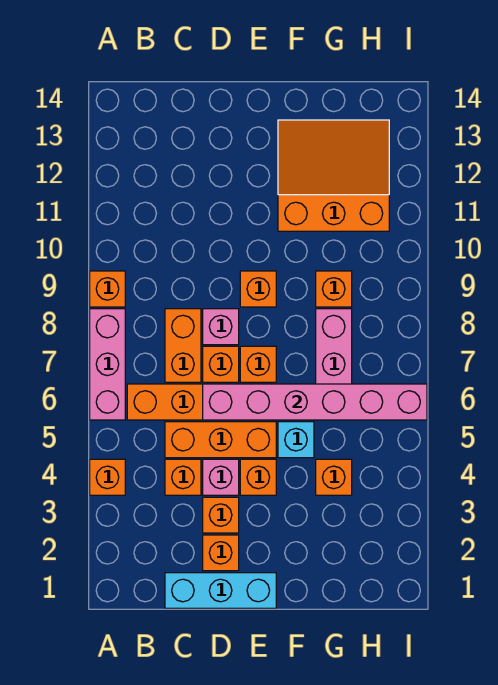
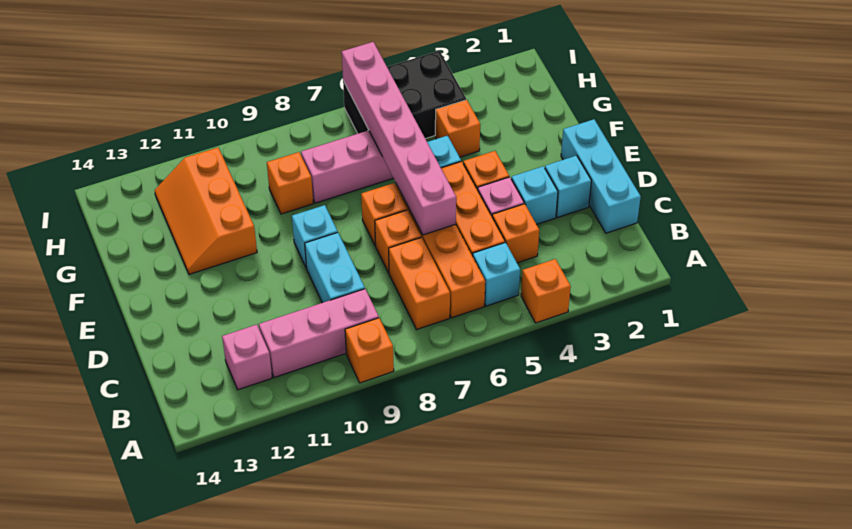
pink 1x3 brick [90,309,125,420] -> pink 1x3 brick moved to [259,289,379,378]
none -> cyan 1x1 brick [473,243,520,306]
orange 1x2 brick [165,309,201,382] -> orange 1x2 brick turned to [389,237,450,330]
none -> cyan 1x2 brick [305,233,365,303]
orange 1x1 brick [203,535,239,571] -> cyan 1x1 brick [545,155,591,218]
orange 1x1 brick [203,497,239,533] -> cyan 1x1 brick [511,166,558,224]
pink 1x1 brick [203,309,239,345] -> pink 1x1 brick moved to [222,325,272,390]
orange 1x1 brick [240,271,276,307] -> cyan 1x1 brick [292,205,338,268]
orange 3x3 slope [278,120,389,231] -> orange 2x3 slope [155,148,257,274]
none -> black 2x3 brick [343,51,466,139]

